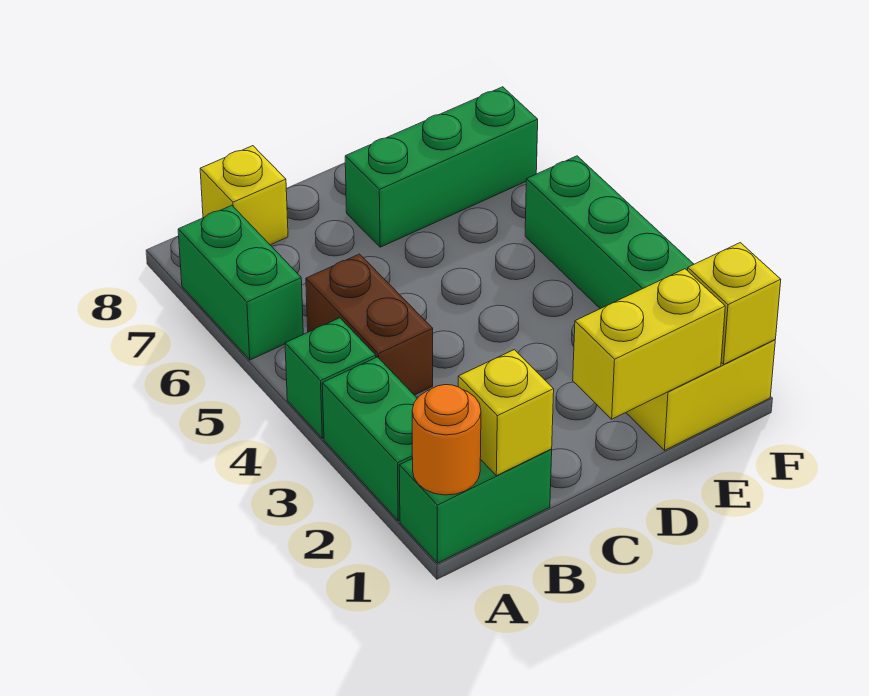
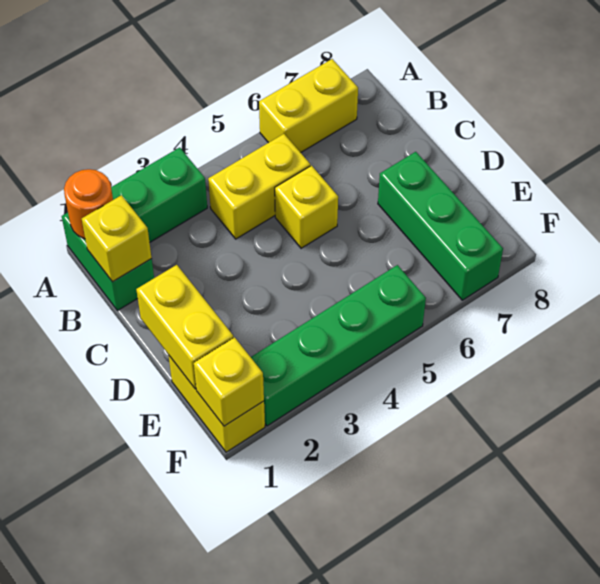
green 1x1 brick [285,318,376,439] -> none
green 1x2 brick [178,205,303,360] -> yellow 1x2 brick [259,59,358,153]
brown 1x2 brick [306,254,433,395] -> yellow 1x2 brick [208,134,310,239]
yellow 1x1 brick [200,146,288,245] -> yellow 1x1 brick moved to [275,166,338,248]

